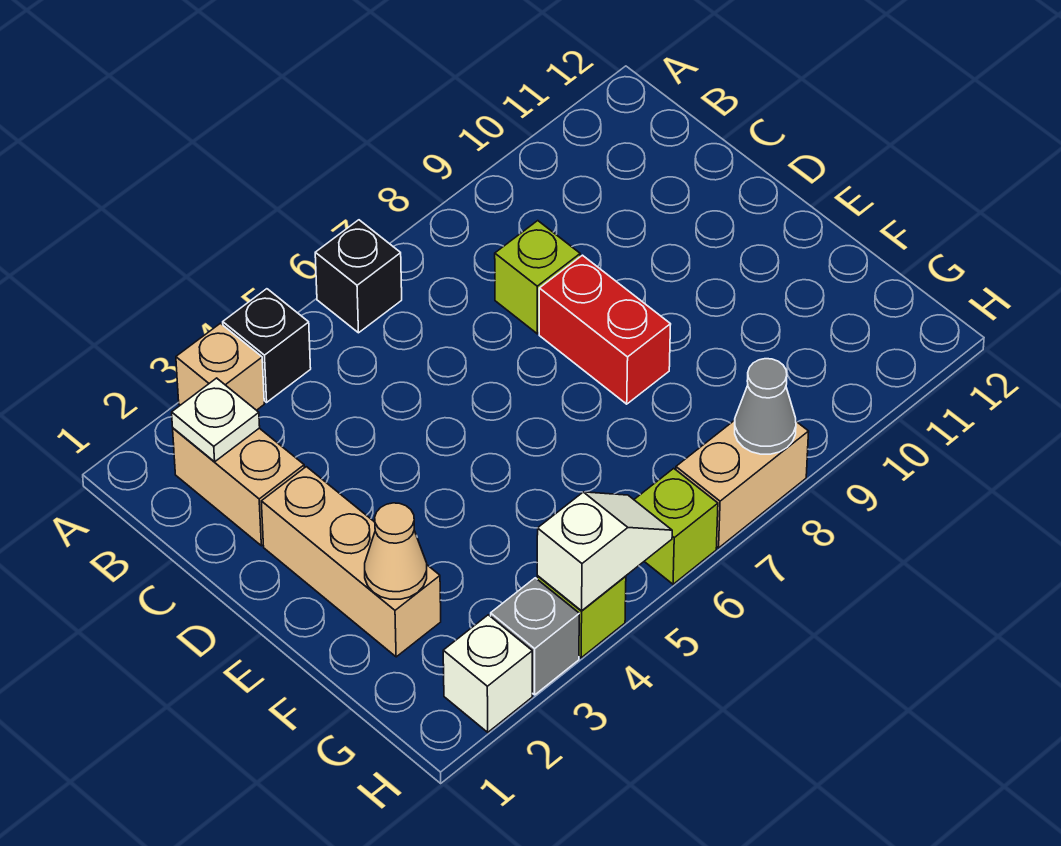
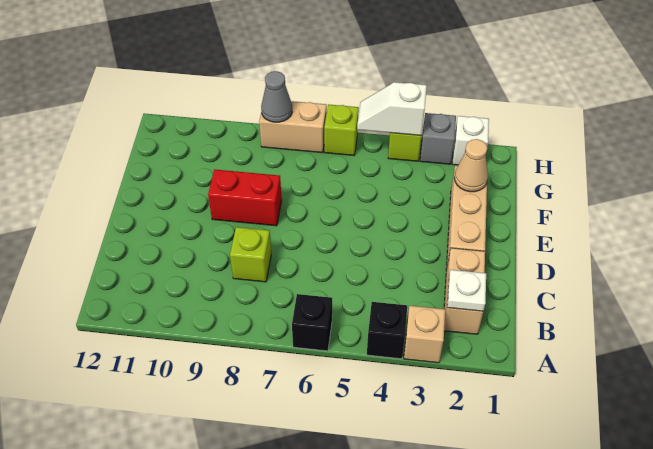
red 1x2 brick [539,255,671,404] -> red 1x2 brick turned to [208,169,282,226]

